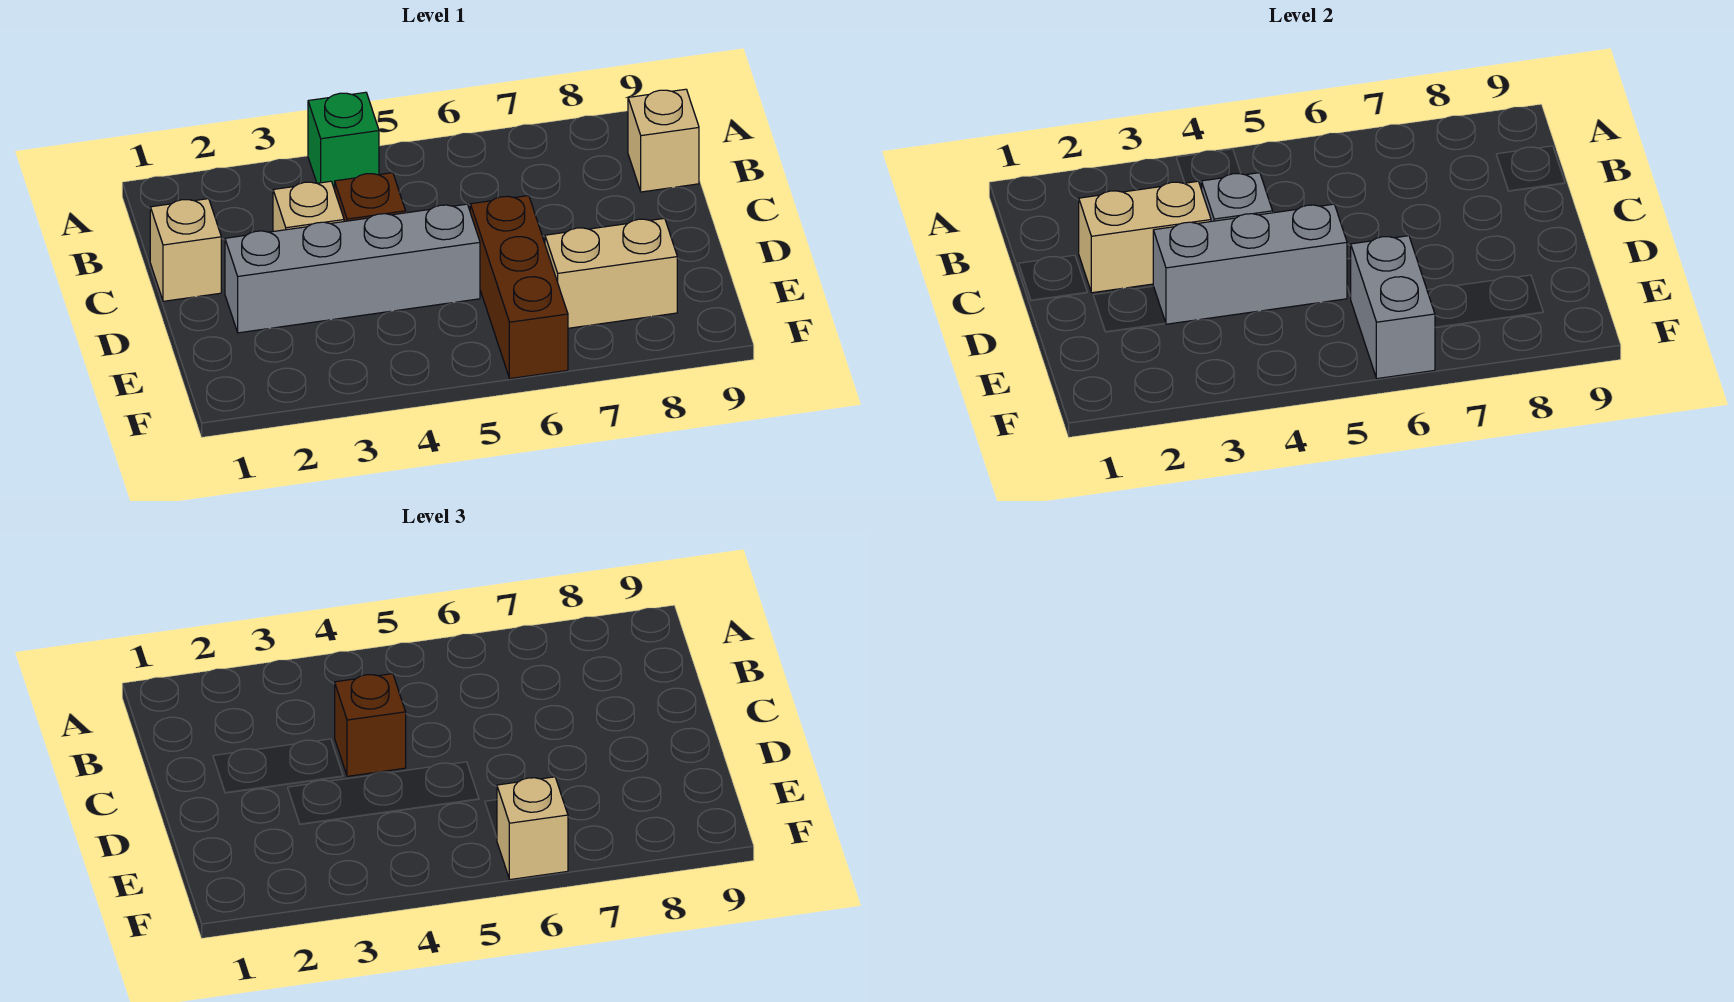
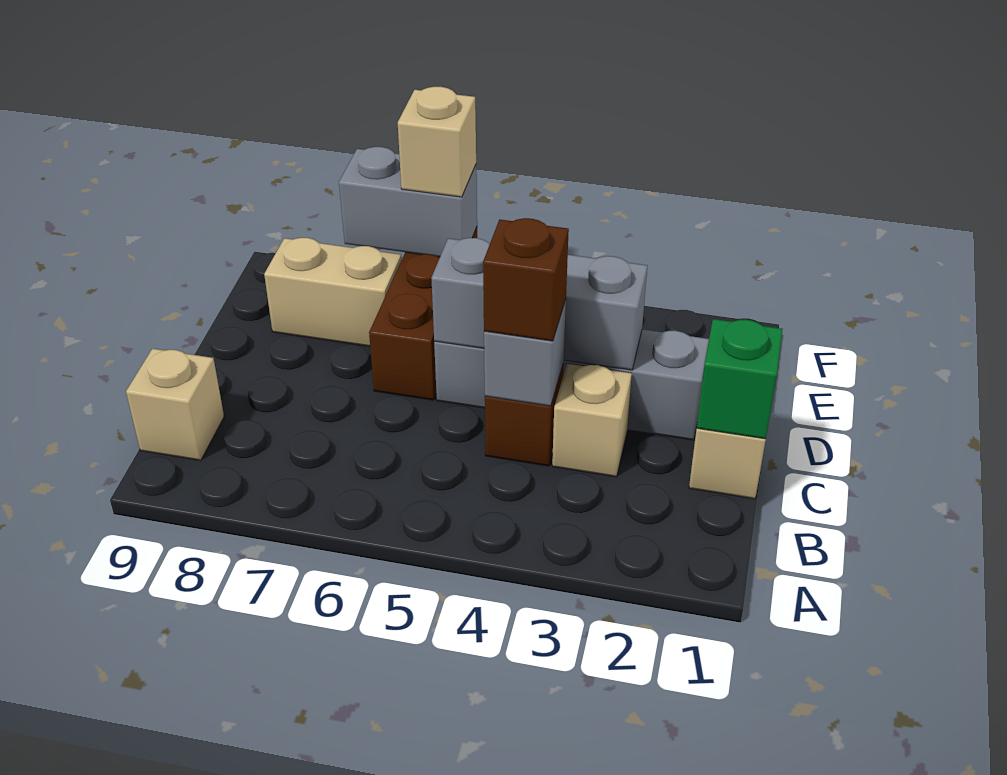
green 1x1 brick [308,92,379,190] -> green 1x1 brick moved to [697,319,783,439]
tan 1x2 brick [1079,181,1211,293] -> none
grey 1x2 brick [1351,236,1435,379] -> grey 1x2 brick turned to [339,147,477,257]

